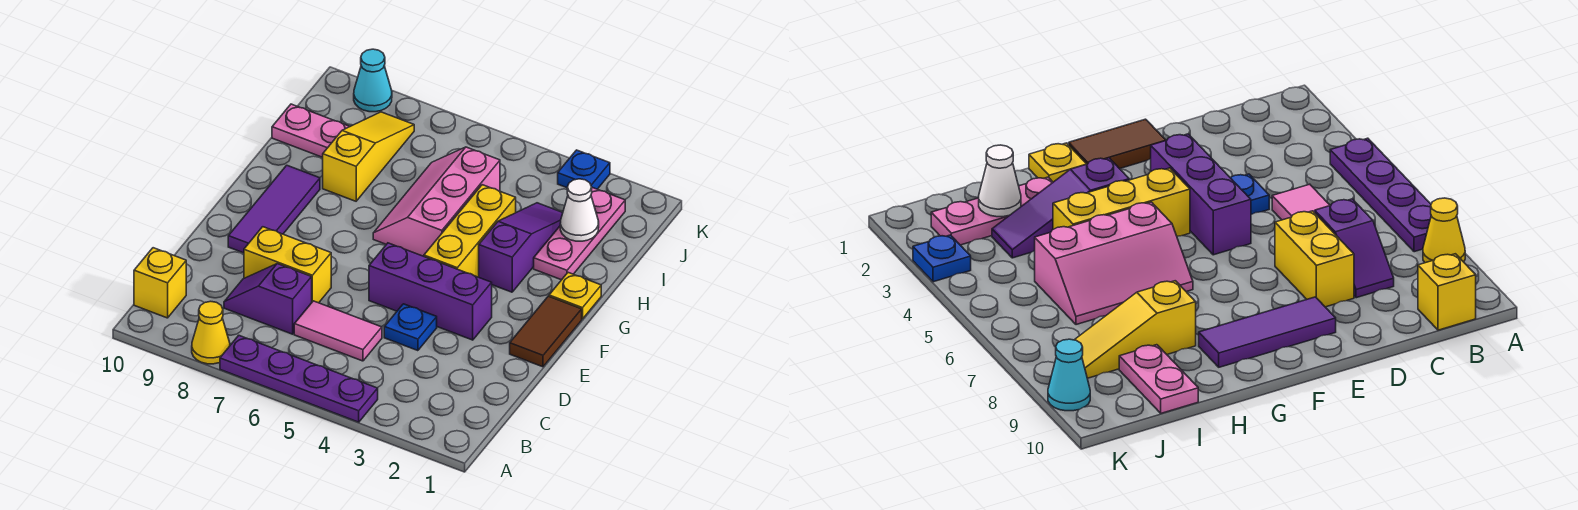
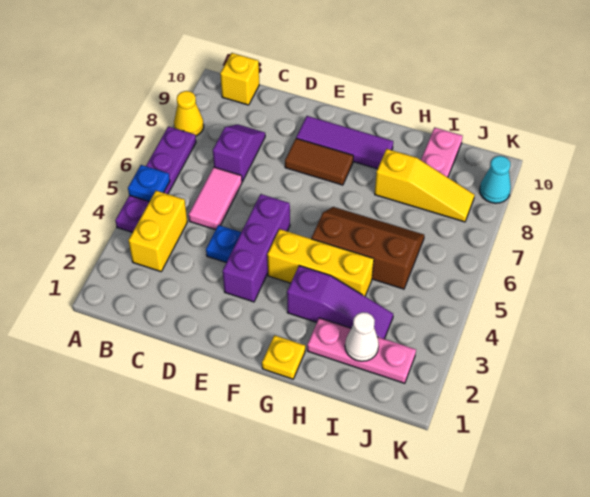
yellow 1x2 brick [244,227,331,303] -> yellow 1x2 brick moved to [128,191,187,272]
brown 1x2 tile [510,296,582,367] -> brown 1x2 tile moved to [285,138,353,185]
pink 2x3 slope [373,147,500,256] -> brown 2x3 slope [311,207,424,289]
blue 1x1 plate [558,150,610,189] -> blue 1x1 plate moved to [128,165,170,202]

